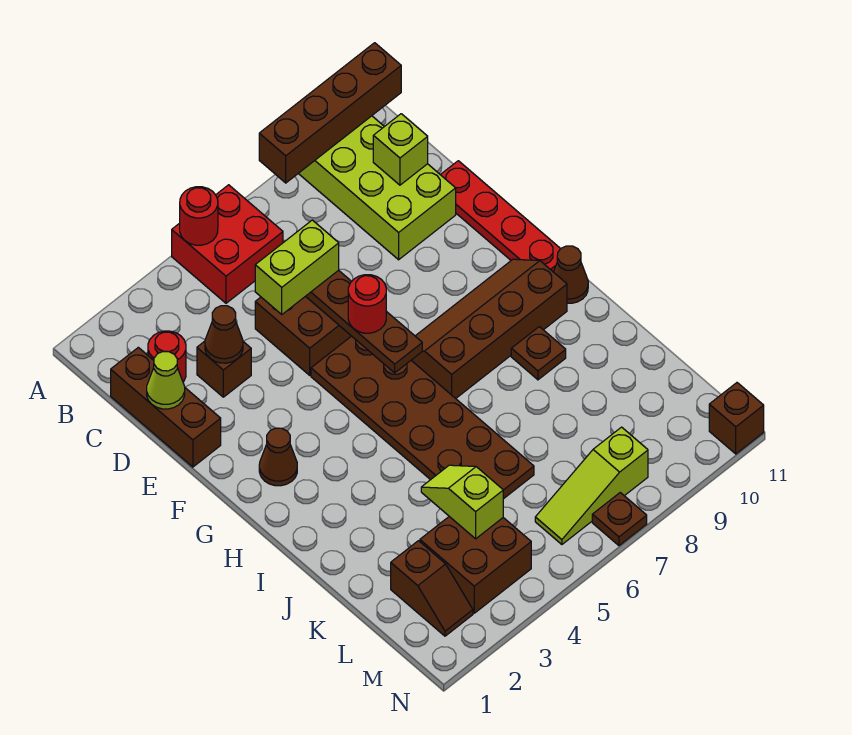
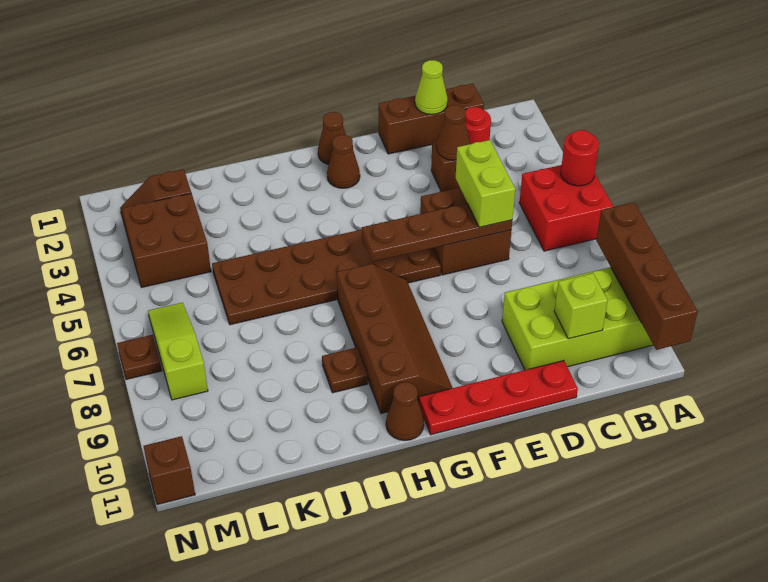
red 1x1 round brick [348,275,386,333] -> none
none -> brown 1x1 cone [318,112,346,165]
lime 1x2 slope [421,465,503,539] -> none

